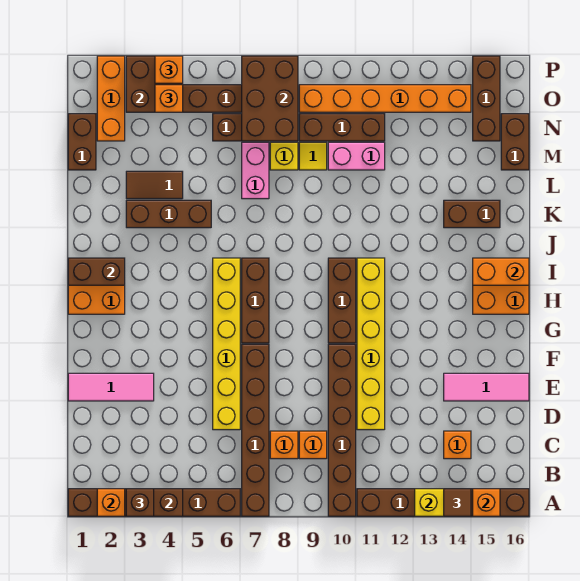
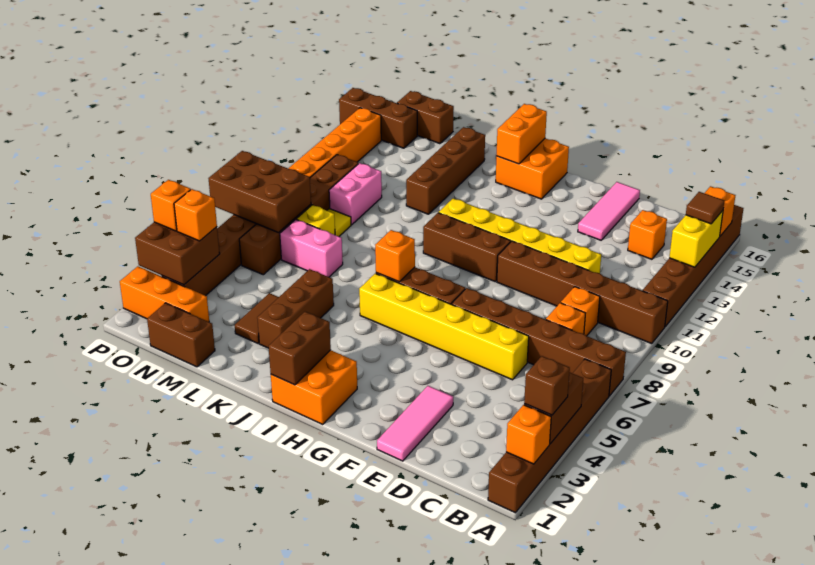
none -> orange 1x1 brick [375,230,415,282]
brown 1x2 brick [444,200,500,228] -> brown 1x4 brick [406,127,485,214]

